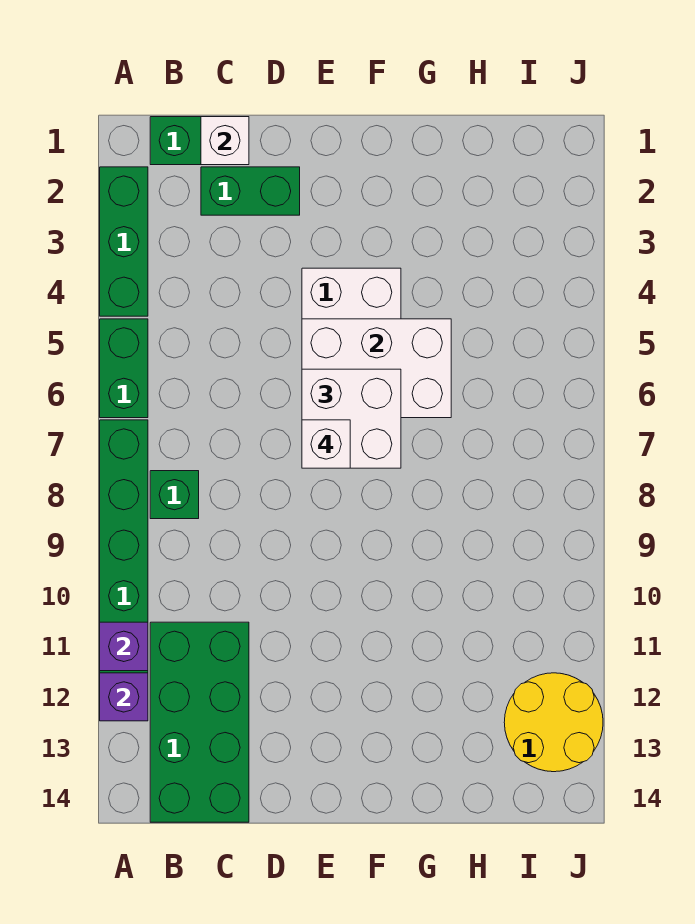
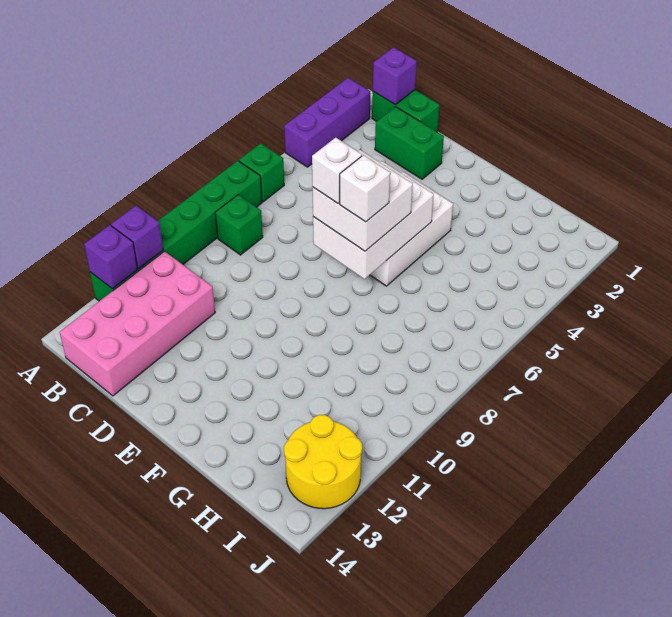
green 1x3 brick [100,167,148,316] -> purple 1x3 brick [284,78,370,167]
green 1x2 brick [100,319,148,418] -> green 1x1 brick [239,143,284,202]
none -> purple 1x1 brick [373,47,417,105]
green 2x4 brick [150,622,249,822] -> pink 2x4 brick [60,251,215,396]
white 1x1 brick [201,117,249,165] -> white 1x1 brick moved to [340,155,390,222]
white 2x3 brick [302,319,451,418] -> white 2x3 brick turned to [313,161,434,279]

